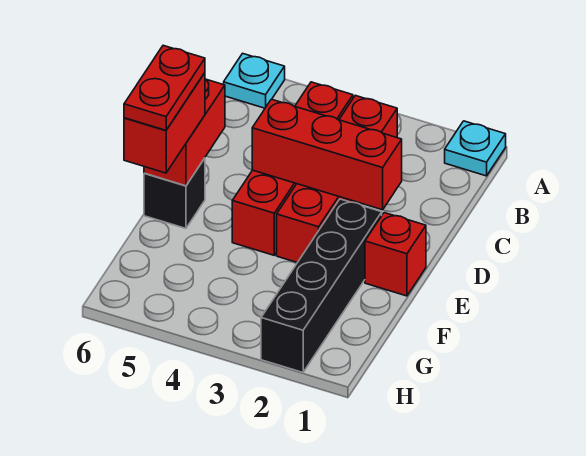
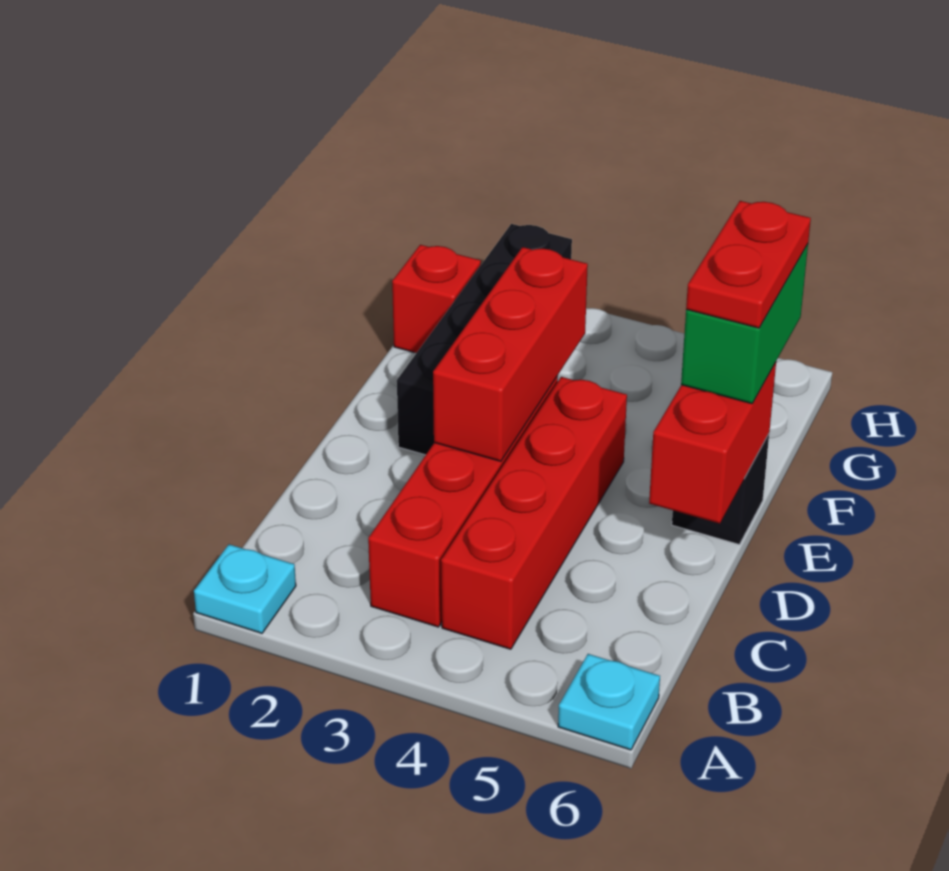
red 1x3 brick [252,99,402,210] -> red 1x3 brick turned to [433,247,588,461]
red 1x1 brick [365,213,426,296] -> red 1x1 brick moved to [392,245,481,353]
red 1x2 brick [124,73,205,173] -> green 1x2 brick [681,244,808,404]

